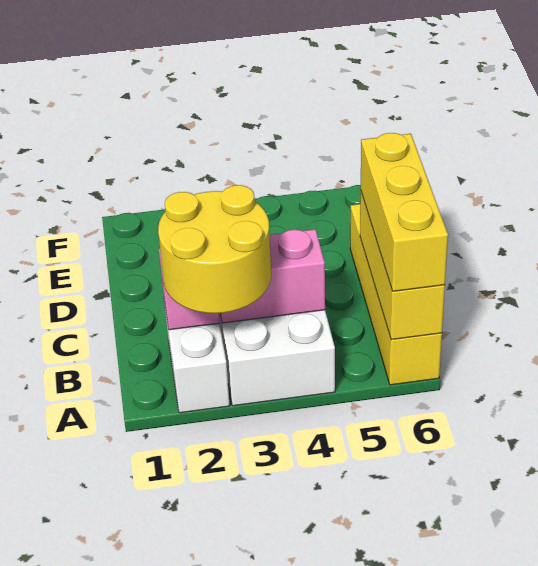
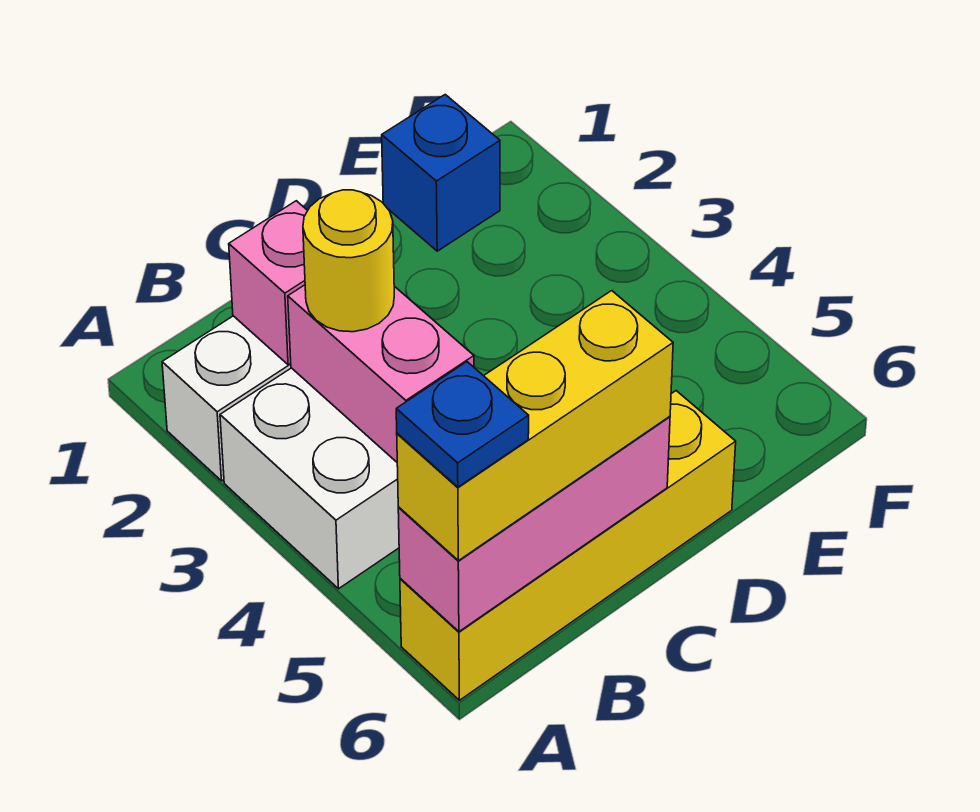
yellow 2x2 round brick [158,185,271,313] -> yellow 1x1 round brick [303,190,394,332]
yellow 1x3 brick [360,192,445,340] -> pink 1x3 brick [398,416,670,632]
none -> blue 1x1 plate [396,362,529,487]
none -> blue 1x1 brick [382,95,500,251]

